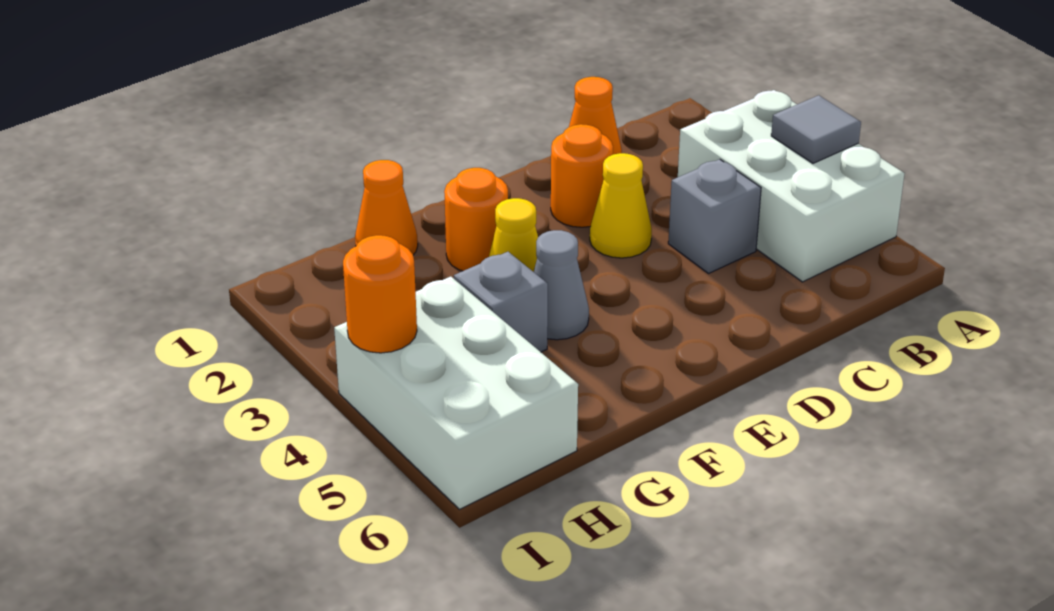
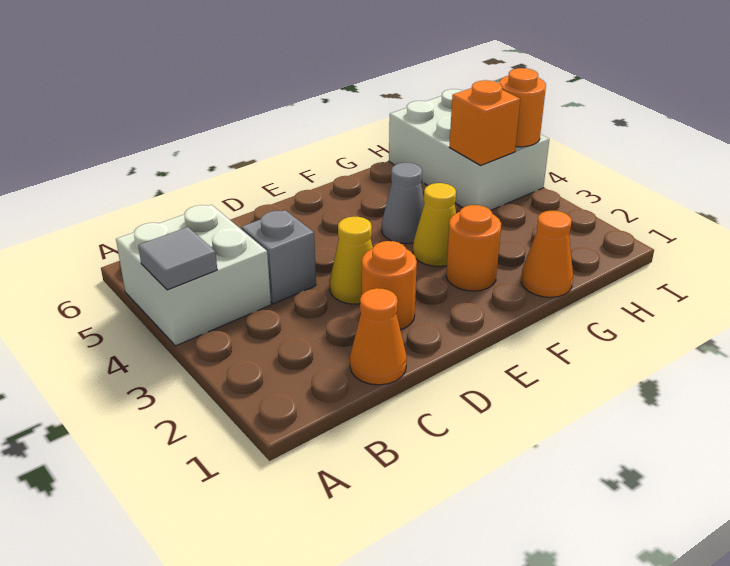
white 2x3 brick [678,90,905,282] -> white 2x2 brick [116,205,271,346]
grey 1x1 brick [454,252,548,352] -> none
none -> orange 1x1 brick [449,80,520,165]

